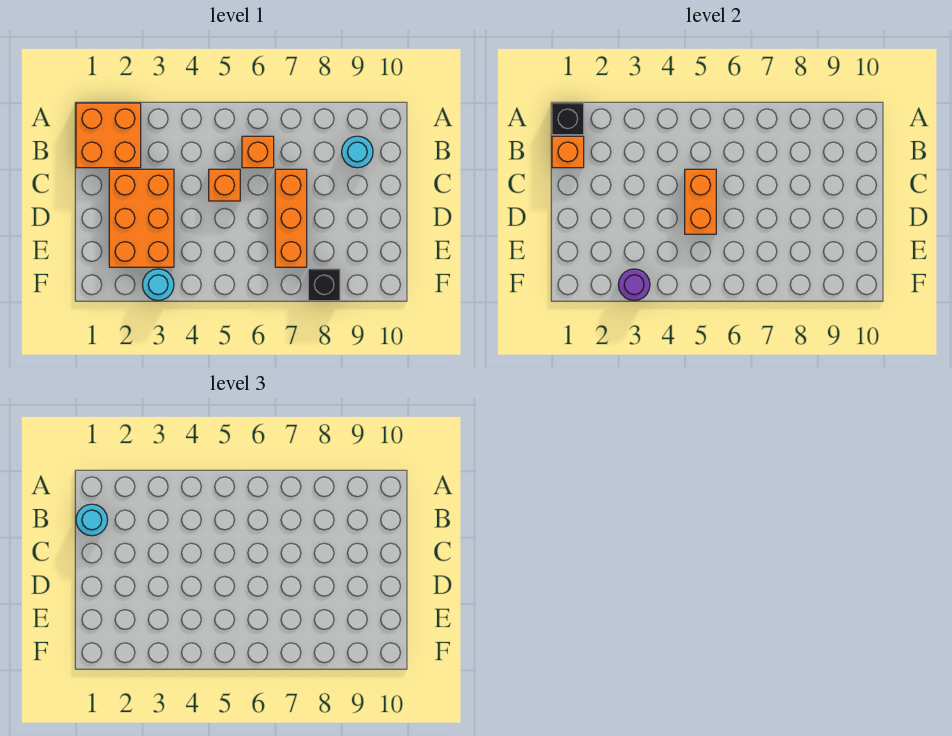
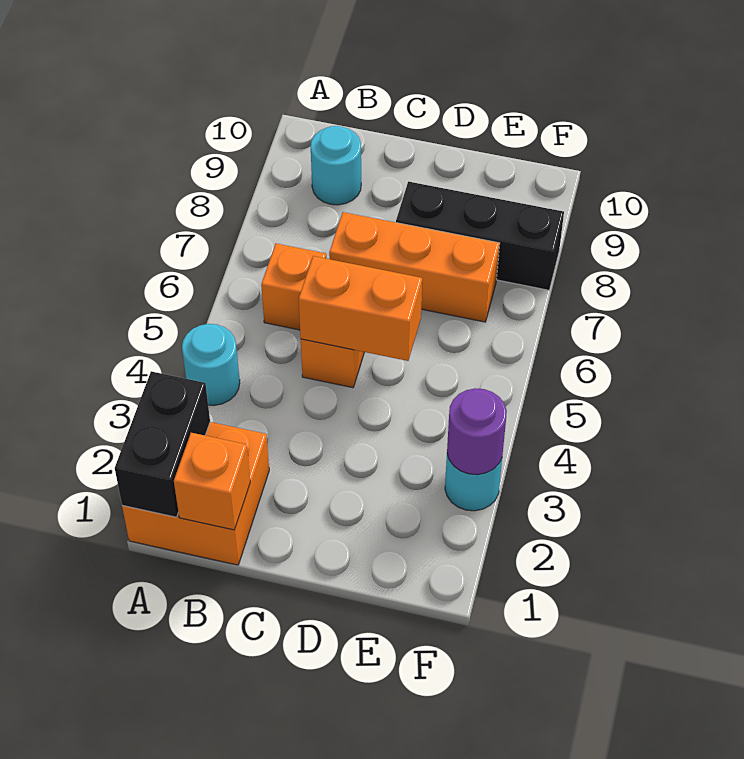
black 1x1 brick [552,103,584,135] -> black 1x2 brick [115,371,210,517]
cyan 1x1 round brick [76,504,108,536] -> cyan 1x1 round brick moved to [182,324,240,406]
orange 2x3 brick [109,169,174,267] -> none
black 1x1 brick [308,269,340,301] -> black 1x3 brick [396,182,564,290]

